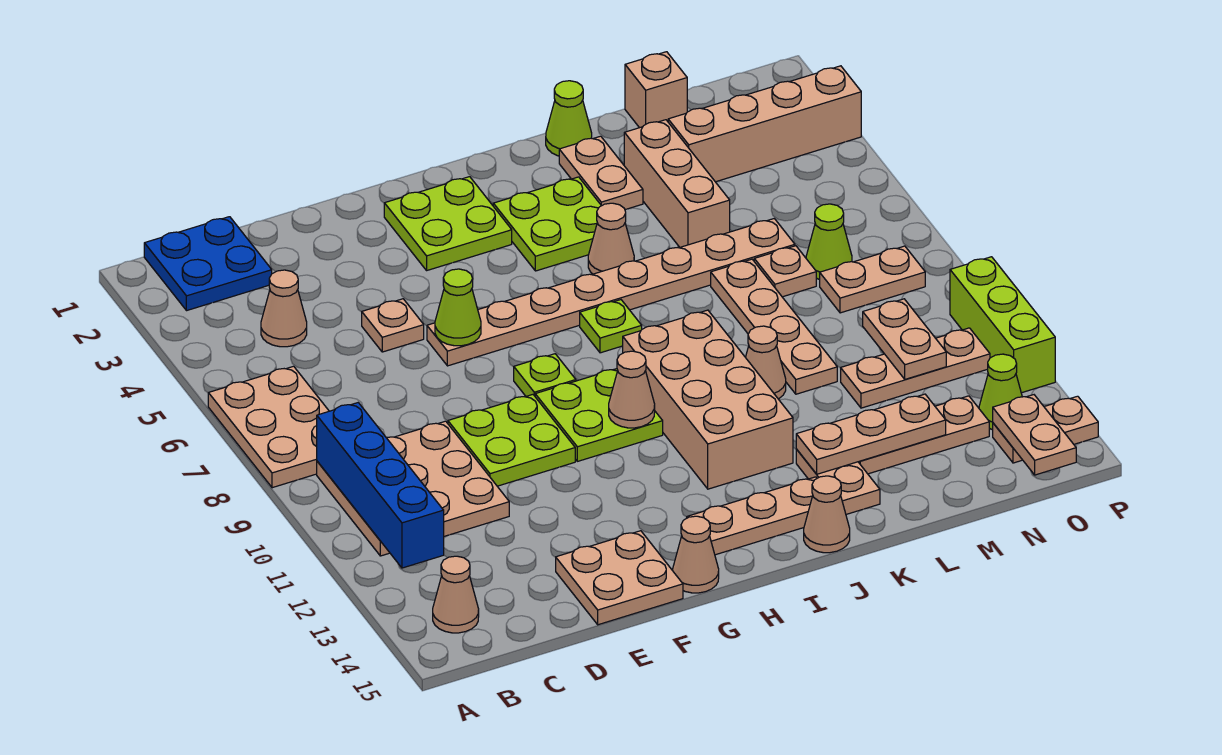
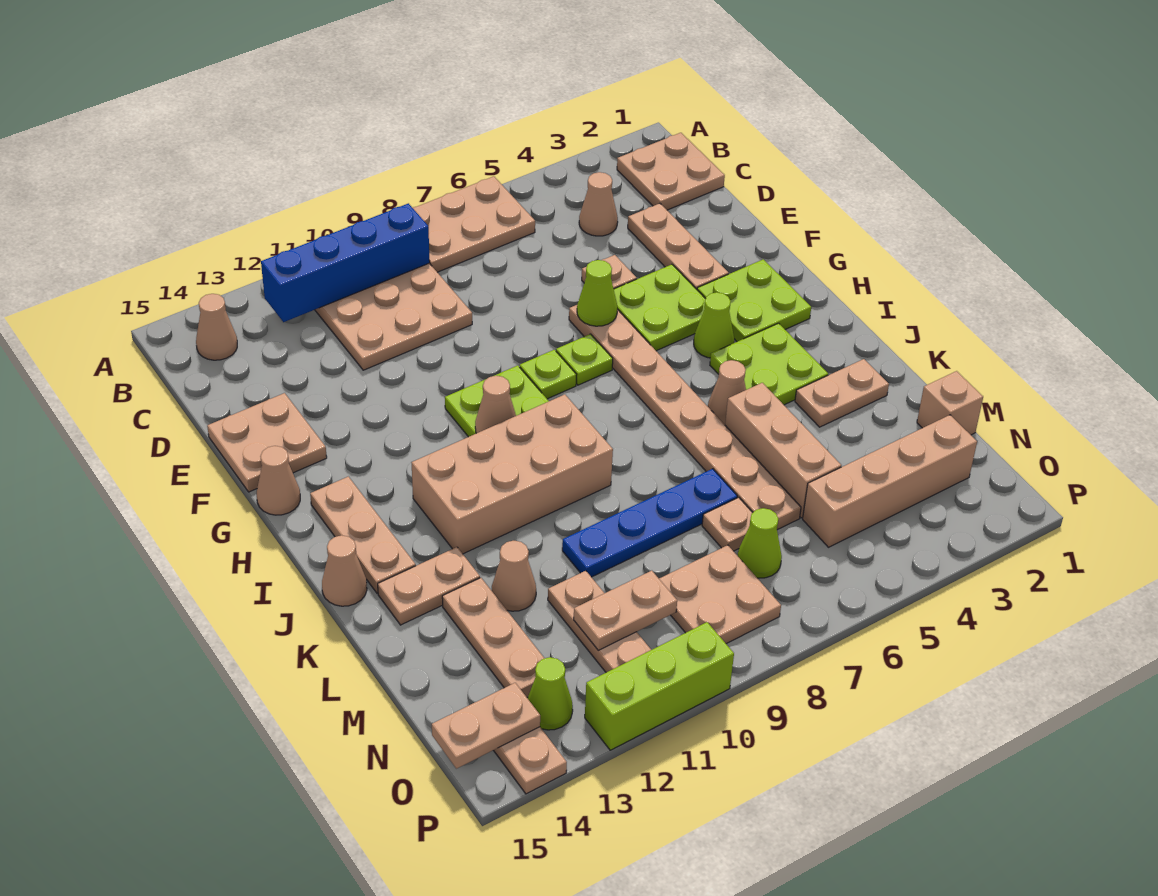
blue 2x2 plate [144,217,272,311] -> tan 2x2 plate [617,133,725,210]
lime 2x2 plate [448,395,575,486] -> lime 2x2 plate moved to [614,264,705,351]
lime 1x1 plate [580,300,642,353] -> lime 1x1 plate moved to [556,334,613,385]
lime 1x1 cone [546,81,592,156] -> lime 1x1 cone moved to [694,292,734,358]
tan 1x1 cone [745,326,786,399] -> tan 1x1 cone moved to [492,540,536,611]
tan 1x3 plate [796,394,946,474] -> tan 1x3 plate moved to [628,203,729,289]
tan 1x3 brick [624,120,730,247] -> tan 1x3 brick turned to [725,383,841,518]
tan 1x4 plate [711,259,837,394] -> blue 1x4 plate [562,469,737,577]
tan 1x4 brick [668,66,861,182] -> tan 1x4 brick turned to [803,415,977,547]
tan 1x2 plate [820,246,925,313] -> tan 2x2 plate [659,545,781,644]

